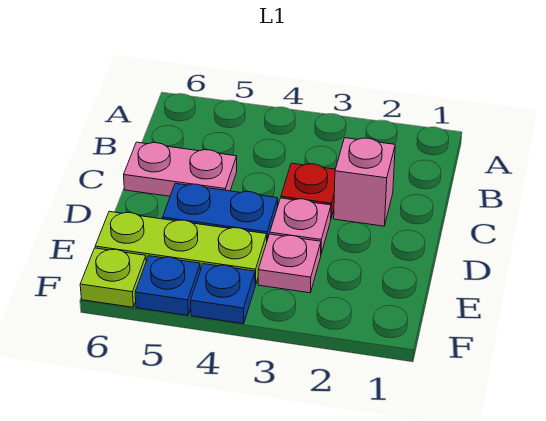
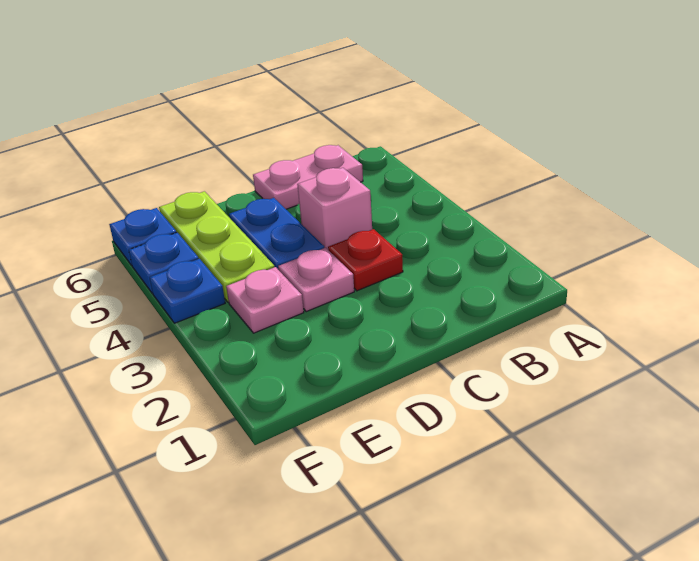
pink 1x1 brick [334,138,395,226] -> pink 1x1 brick moved to [297,168,372,249]
pink 1x2 plate [124,142,237,196] -> pink 1x2 plate turned to [253,145,363,209]
lime 1x1 plate [80,248,146,307] -> blue 1x1 plate [109,208,177,265]

